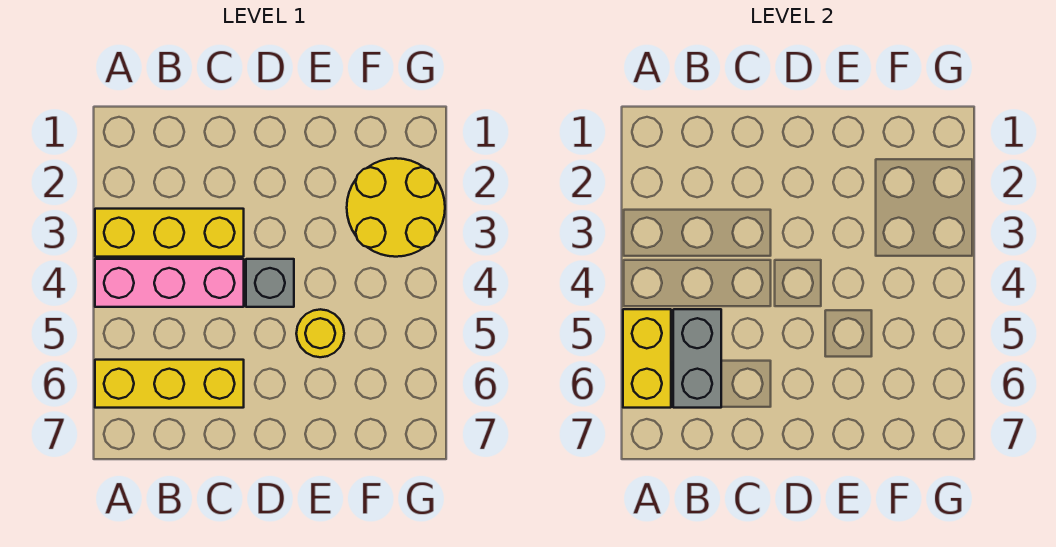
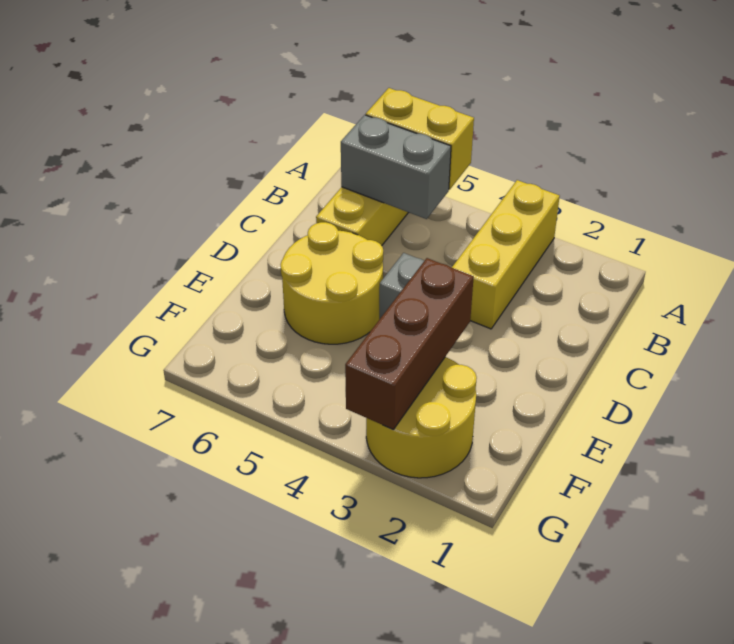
pink 1x3 brick [95,259,244,307] -> none
none -> brown 1x3 brick [345,258,474,430]
yellow 1x1 round brick [296,309,344,357] -> yellow 2x2 round brick [281,222,383,344]

